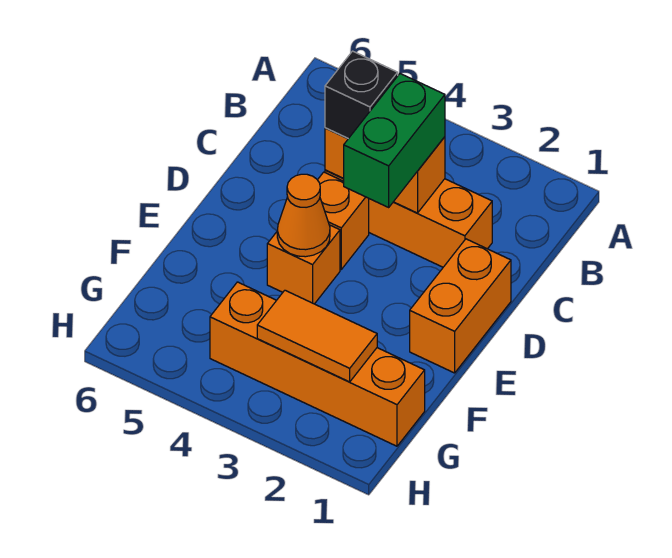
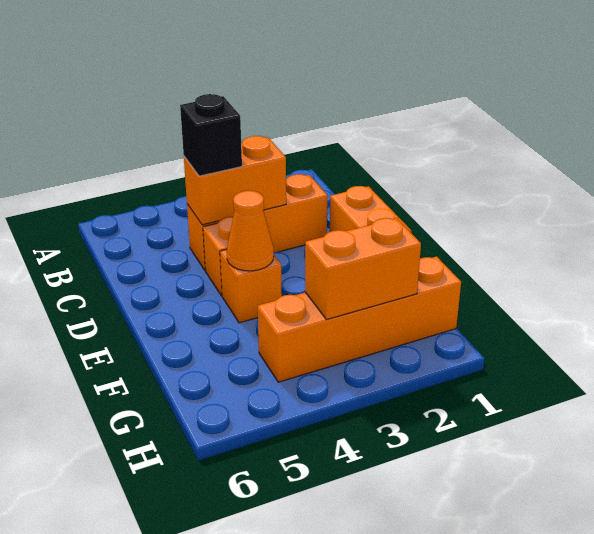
green 1x2 brick [344,74,445,207] -> none
orange 1x2 tile [257,290,377,382] -> orange 1x2 brick [305,218,421,320]

